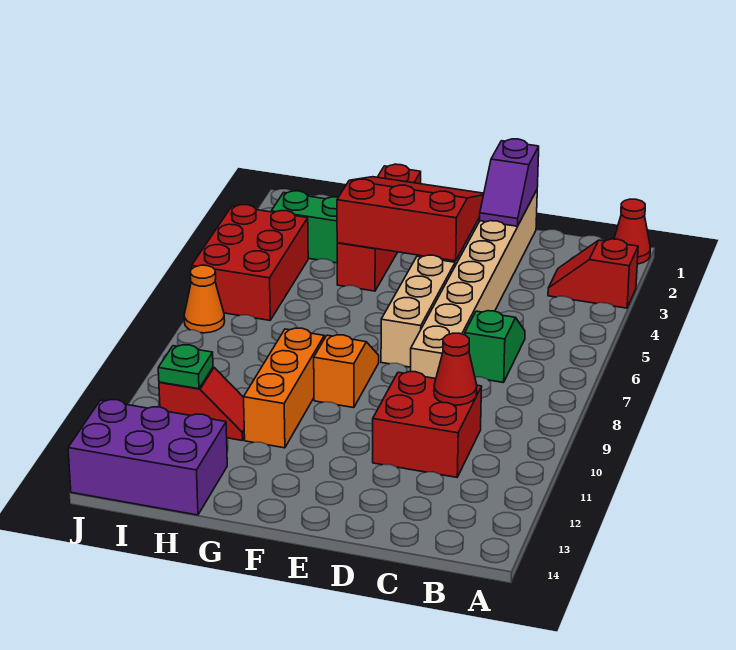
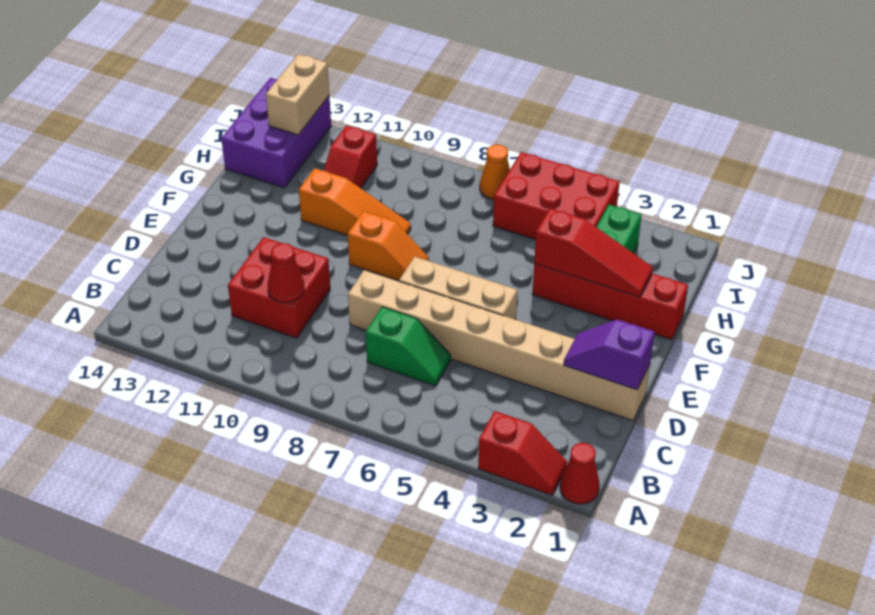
red 1x2 slope [548,239,638,308] -> red 1x2 slope turned to [478,411,567,495]
red 3x3 slope [337,177,484,261] -> red 1x3 slope [534,208,653,297]
orange 1x3 brick [244,328,324,448] -> orange 1x3 slope [299,168,411,235]
green 1x1 plate [158,345,213,389] -> none
none -> tan 1x2 brick [266,54,329,135]

